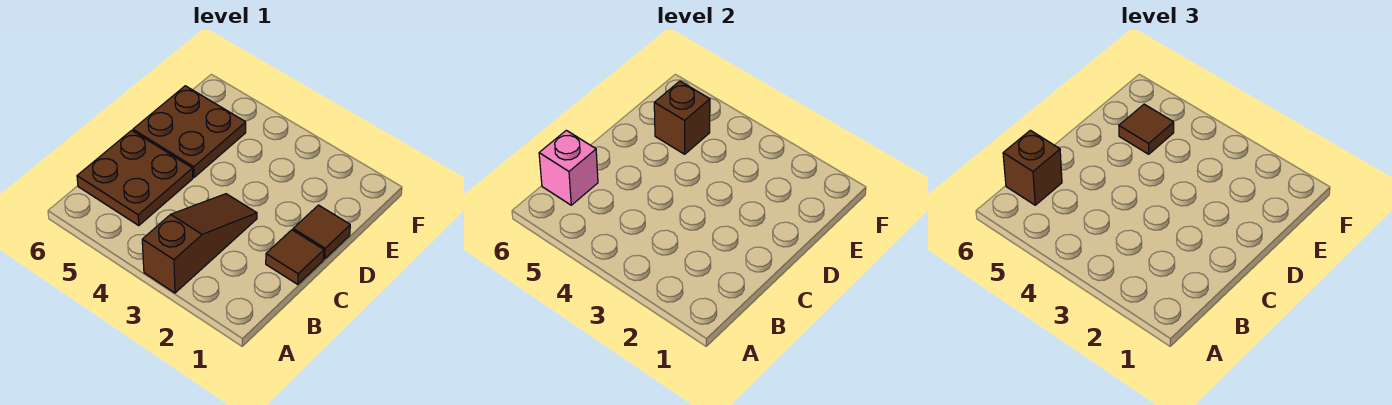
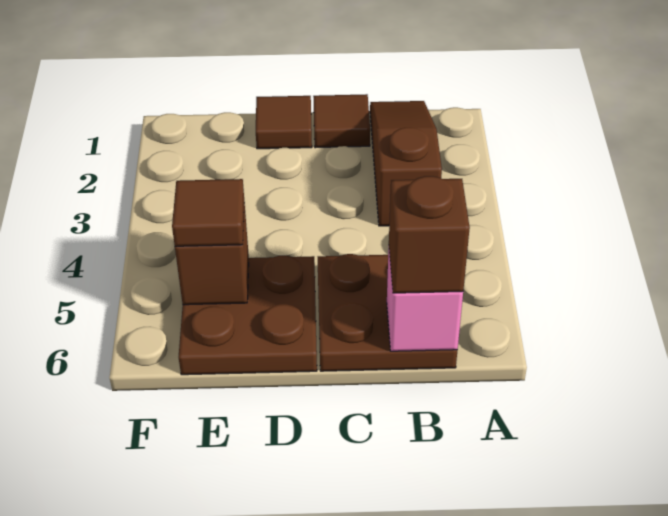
brown 1x3 slope [142,194,257,293] -> brown 1x3 slope turned to [370,101,442,226]

